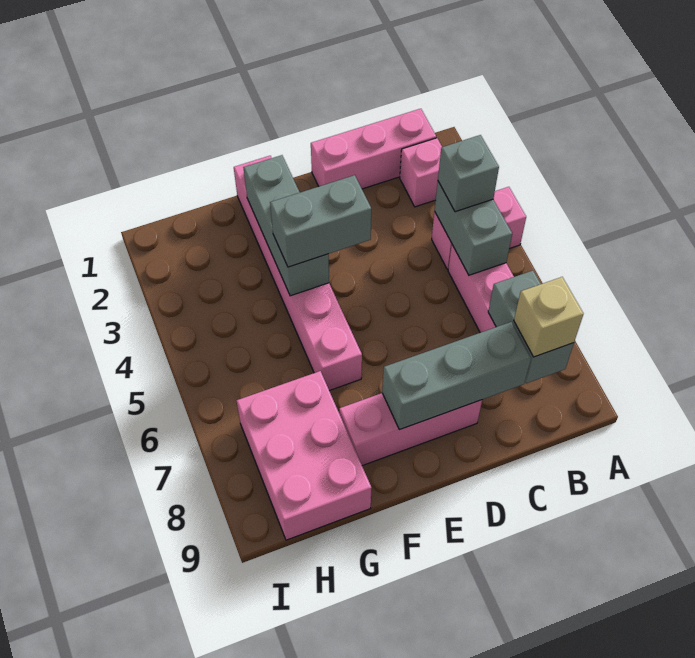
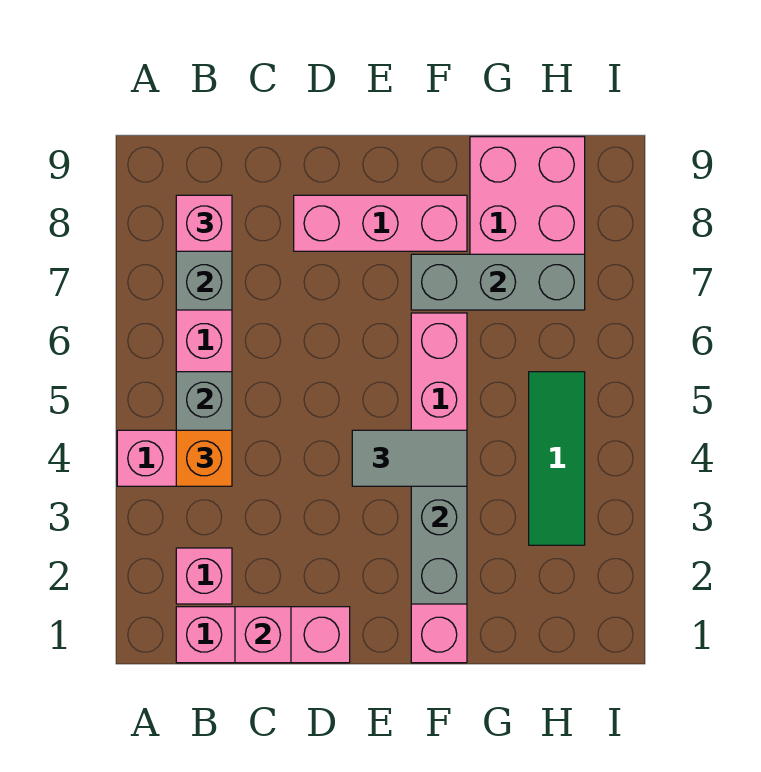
grey 1x1 brick [438,135,499,212] -> orange 1x1 brick [176,430,232,486]
tan 1x1 brick [514,277,584,357] -> pink 1x1 brick [176,195,232,251]
none -> pink 1x1 brick [235,607,291,663]
grey 1x3 brick [382,322,531,429] -> grey 1x3 brick moved to [411,254,585,310]
grey 1x2 brick [270,175,371,267] -> grey 1x2 tile [352,430,467,486]
none -> green 1x3 tile [529,372,585,545]

